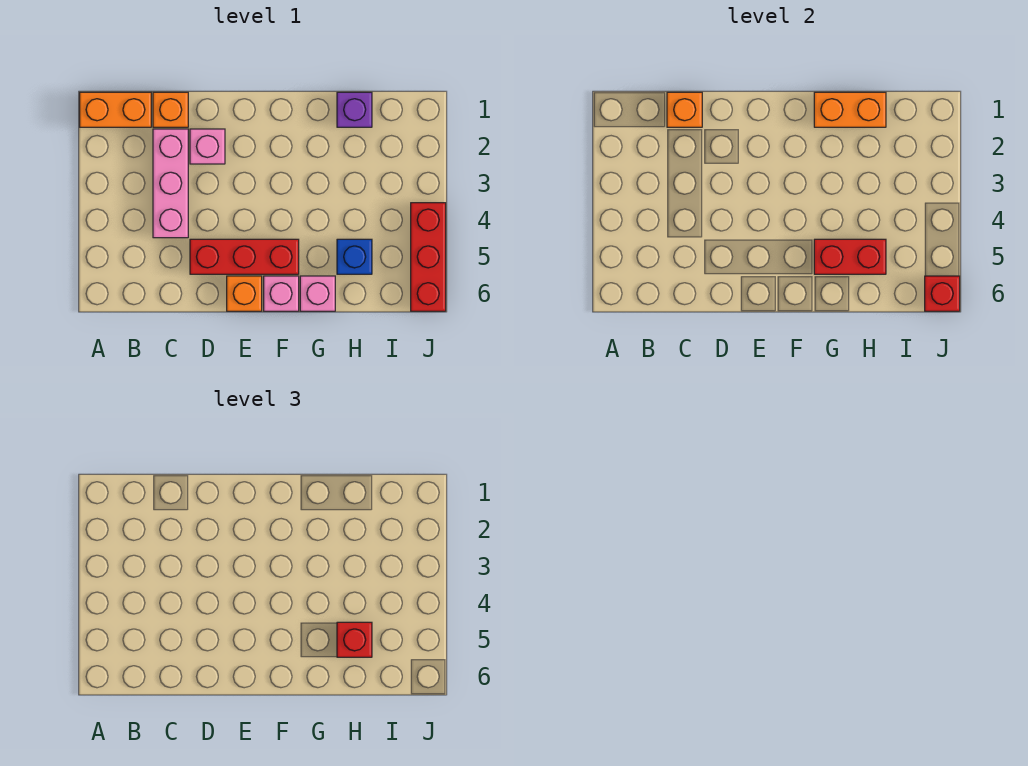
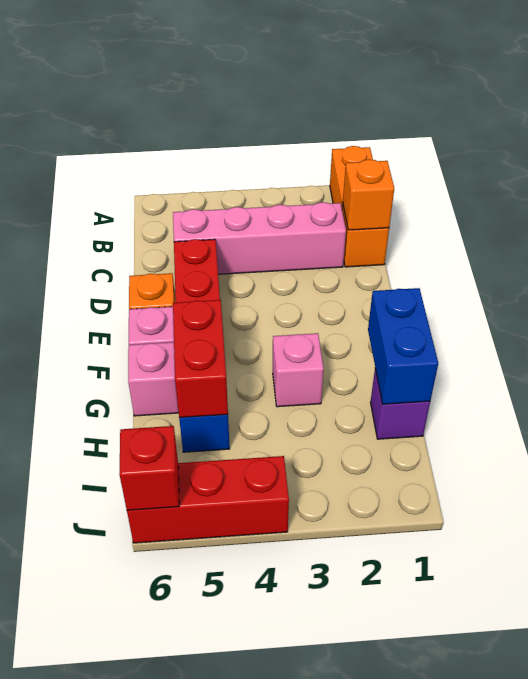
pink 1x3 brick [153,129,188,238] -> pink 1x4 brick [173,202,346,274]
pink 1x1 brick [190,129,225,164] -> pink 1x1 brick moved to [273,333,324,407]
orange 1x2 brick [814,92,886,127] -> blue 1x2 brick [368,288,438,404]
red 1x1 brick [337,622,372,657] -> none

